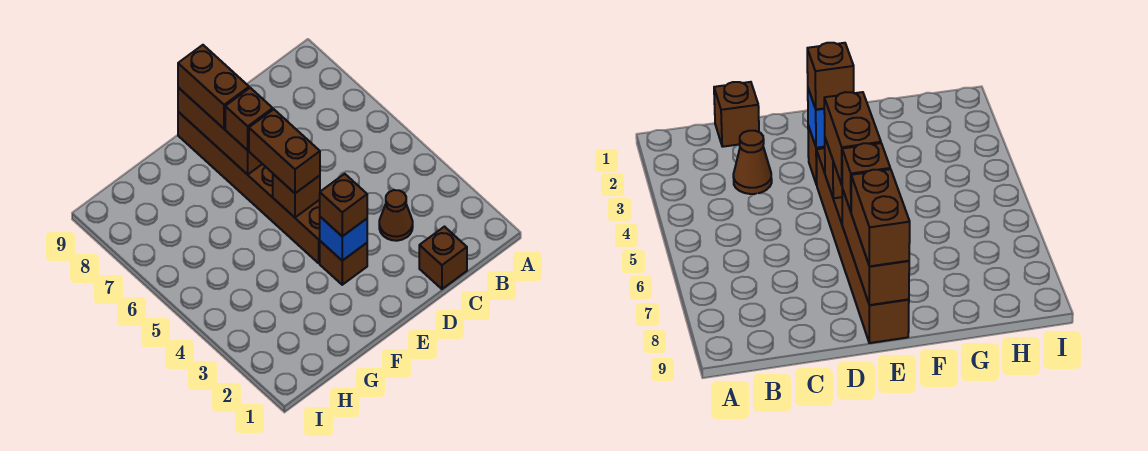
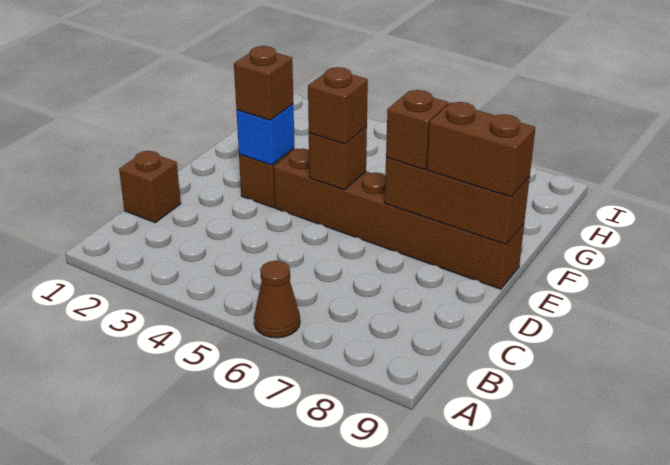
brown 1x1 cone [379,190,413,241] -> brown 1x1 cone moved to [254,261,300,338]
brown 1x2 brick [249,109,320,193] -> brown 1x1 brick [308,67,368,144]

